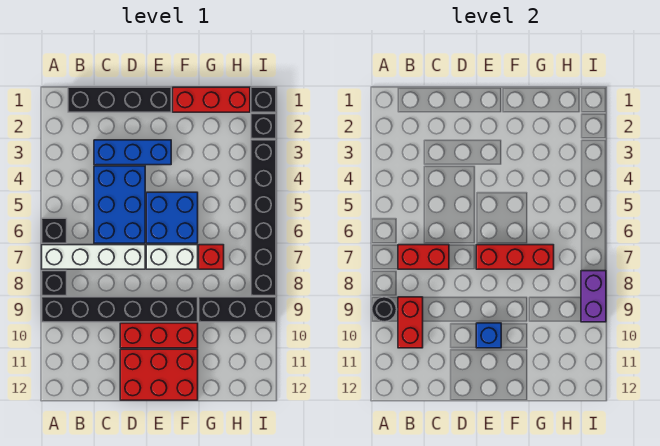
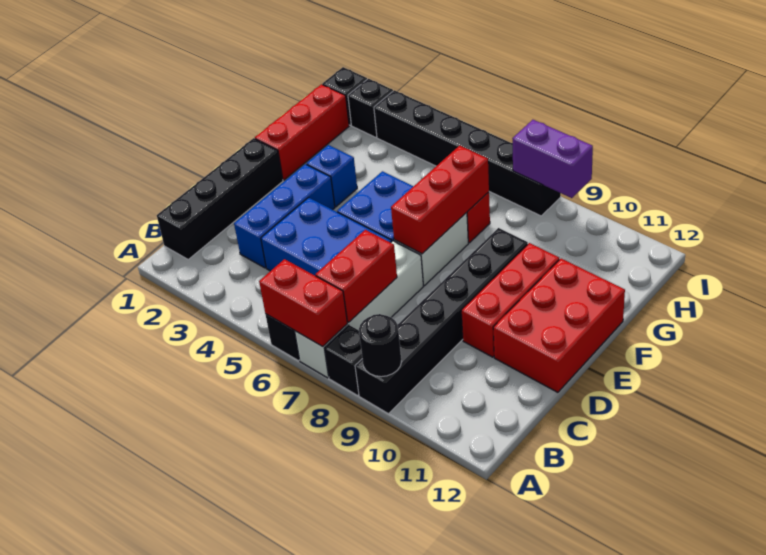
red 1x2 brick [398,297,423,348] -> red 1x2 brick moved to [259,259,347,346]
blue 1x1 brick [476,323,501,348] -> blue 1x1 brick moved to [307,145,357,207]
black 1x3 brick [199,297,276,322] -> none

